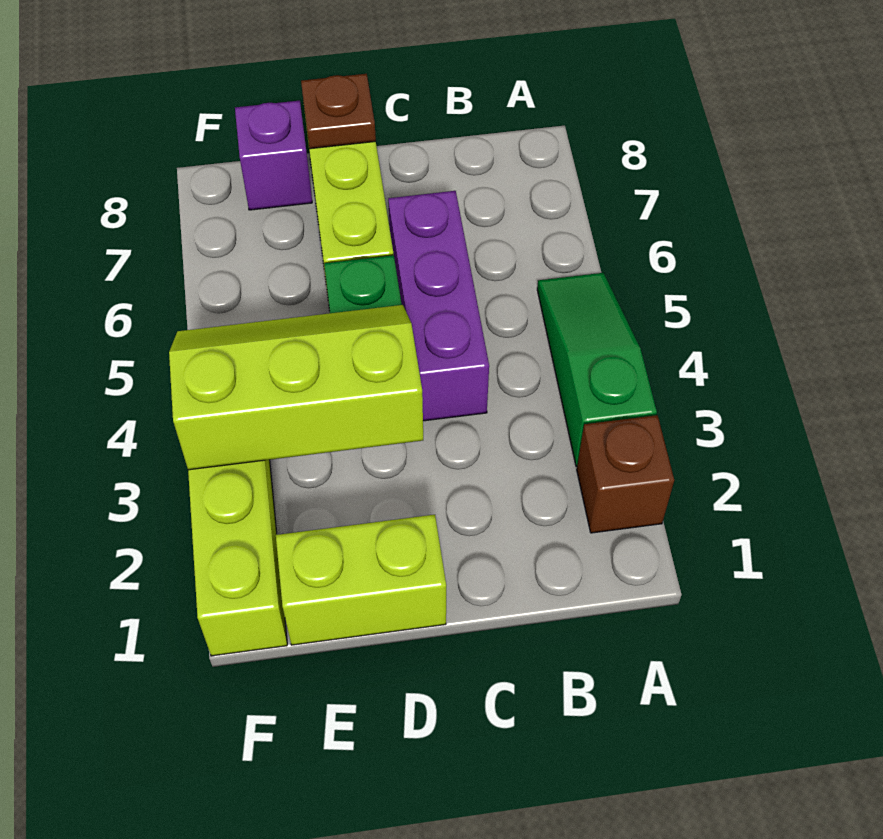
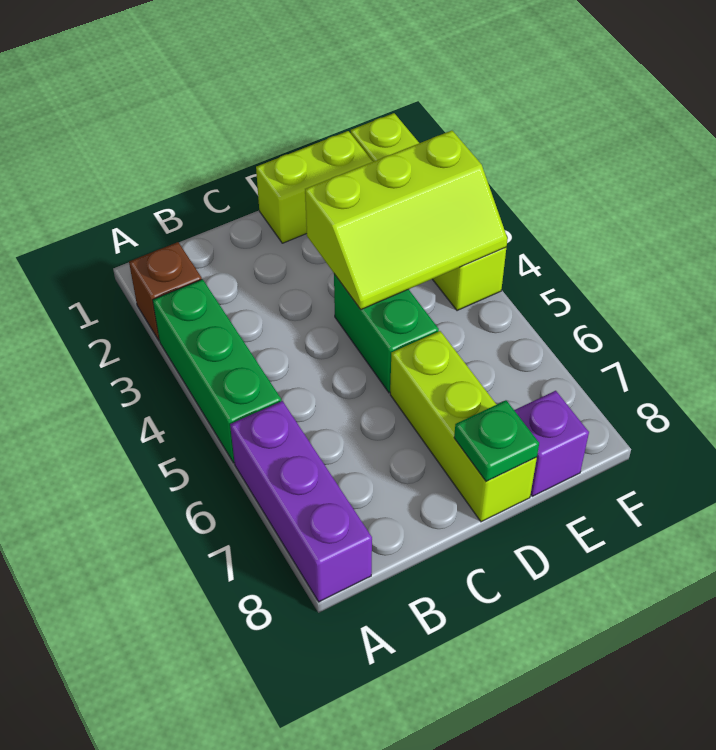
green 1x3 slope [537,273,657,467] -> green 1x3 brick [153,279,281,463]
purple 1x3 brick [388,191,489,421] -> purple 1x3 brick moved to [230,401,372,602]
brown 1x1 plate [301,74,376,149] -> green 1x1 plate [454,400,539,482]

